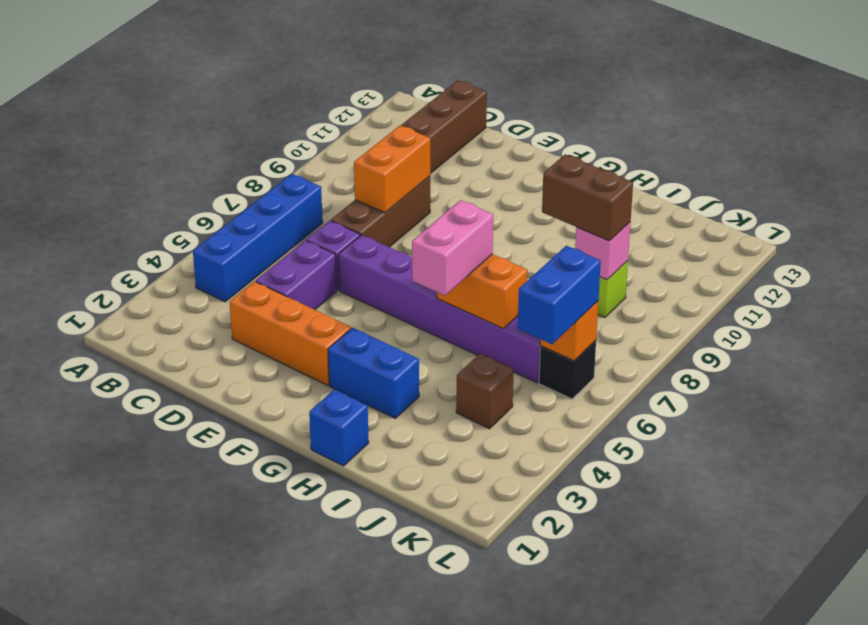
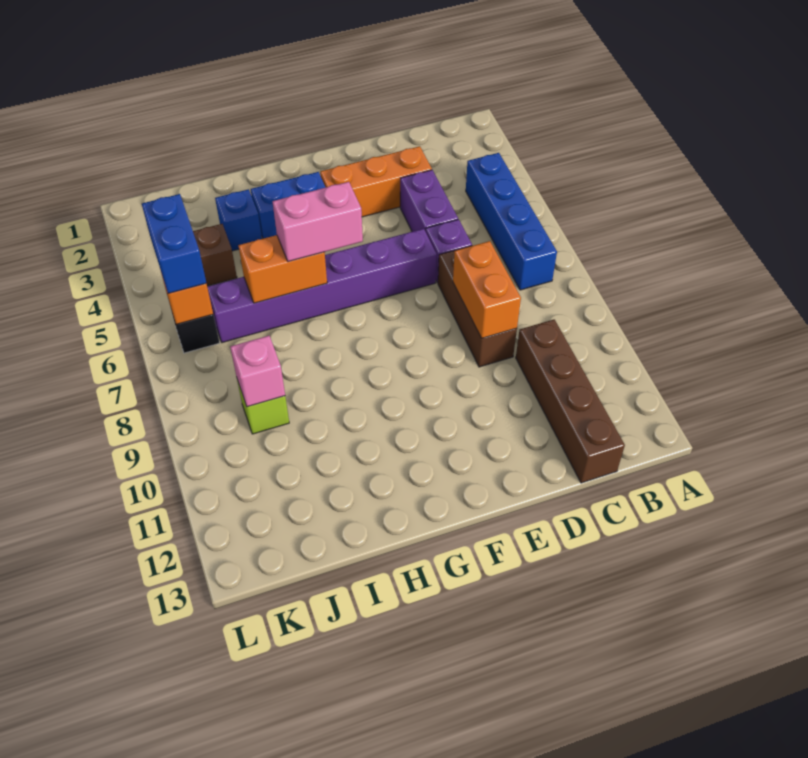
blue 1x1 brick [309,389,369,466] -> blue 1x1 brick moved to [215,189,262,251]
pink 1x2 brick [412,200,493,296] -> pink 1x2 brick turned to [272,182,363,262]
brown 1x2 brick [542,154,633,241] -> none

